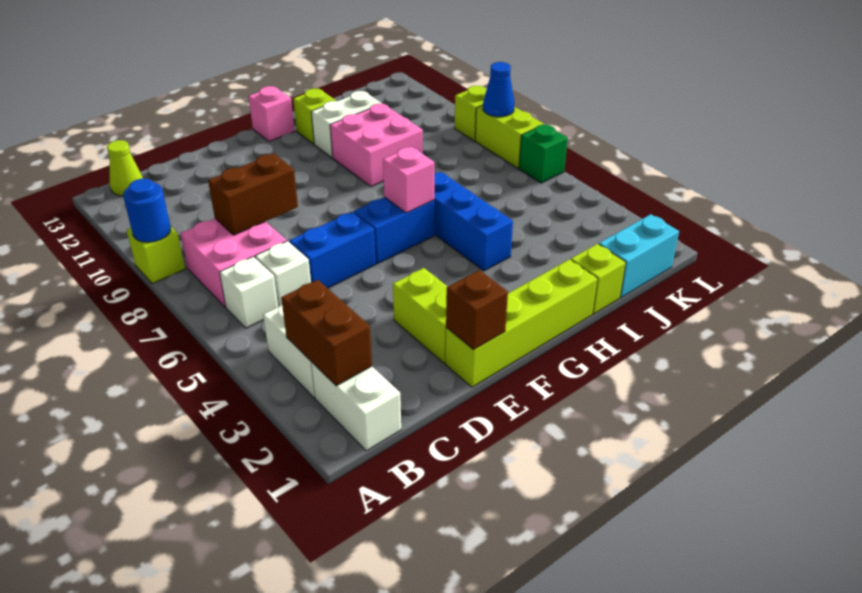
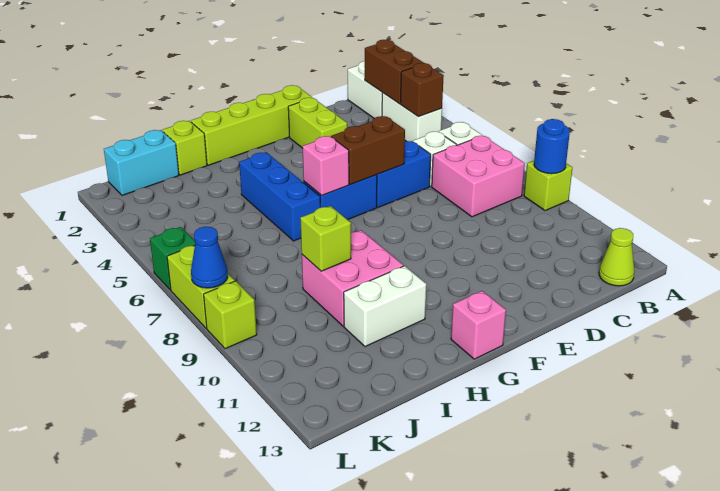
brown 1x2 brick [208,154,298,235] -> brown 1x2 brick moved to [331,116,405,185]
brown 1x1 brick [446,270,508,349] -> brown 1x1 brick moved to [400,63,444,117]
lime 1x1 brick [293,88,336,144] -> lime 1x1 brick moved to [300,206,351,271]

